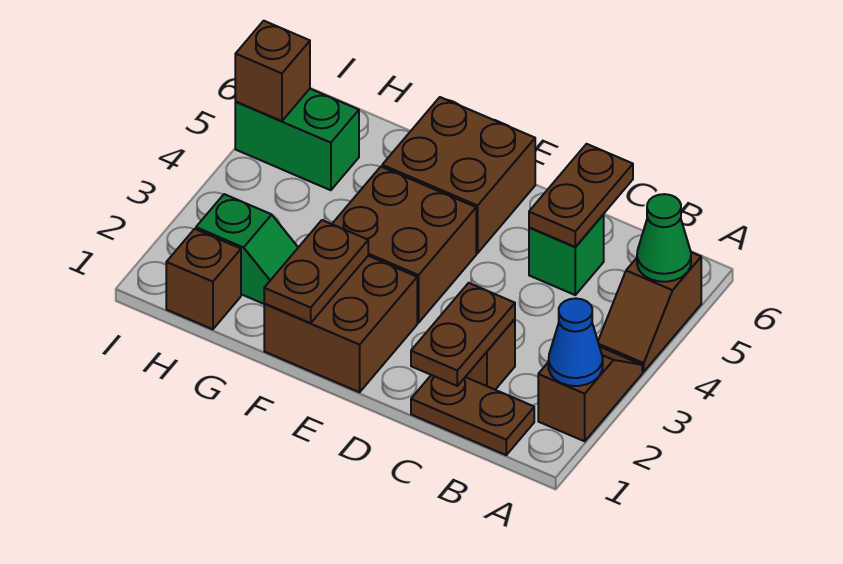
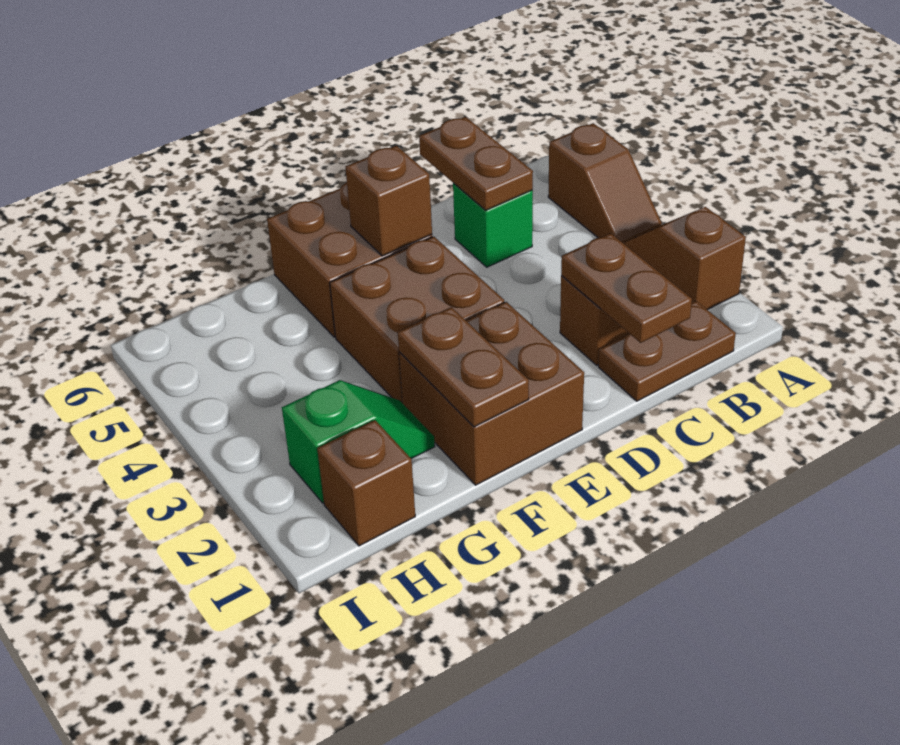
blue 1x1 cone [548,298,603,386] -> none
green 1x1 cone [637,194,691,282] -> none
green 1x2 brick [235,89,359,190] -> none
brown 1x1 brick [235,21,310,121] -> brown 1x1 brick moved to [345,146,432,256]

